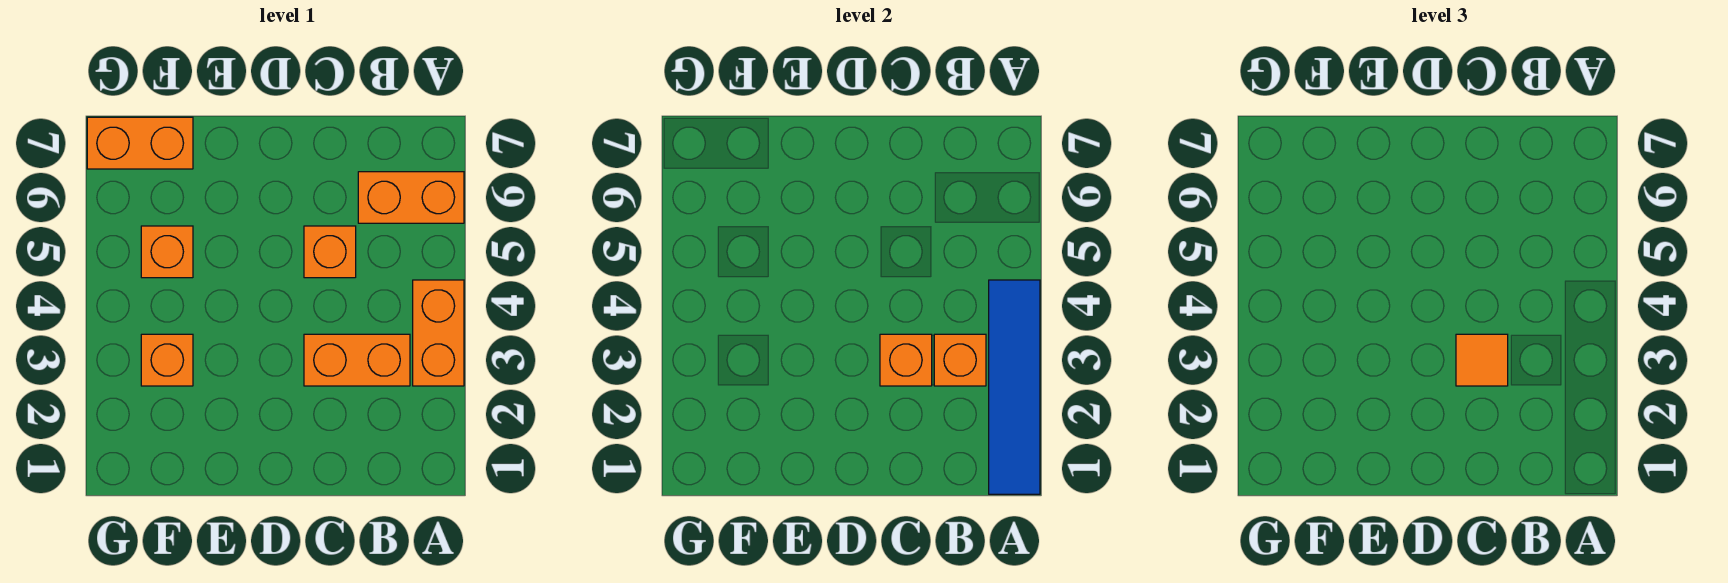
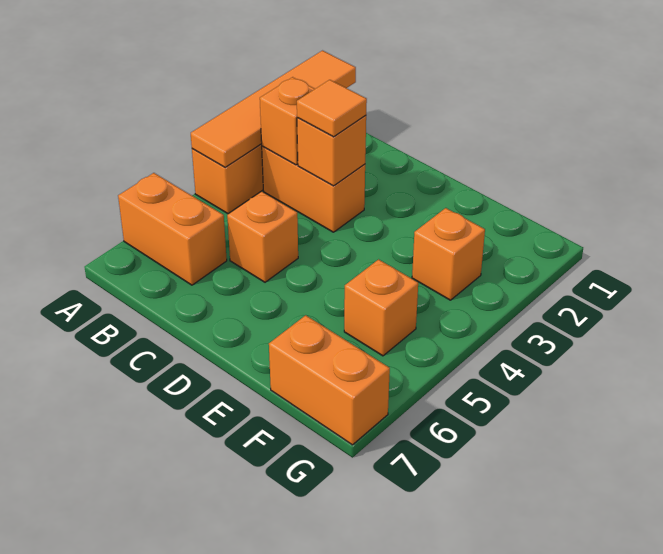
blue 1x4 tile [989,280,1040,494] -> orange 1x4 tile [191,51,356,167]

